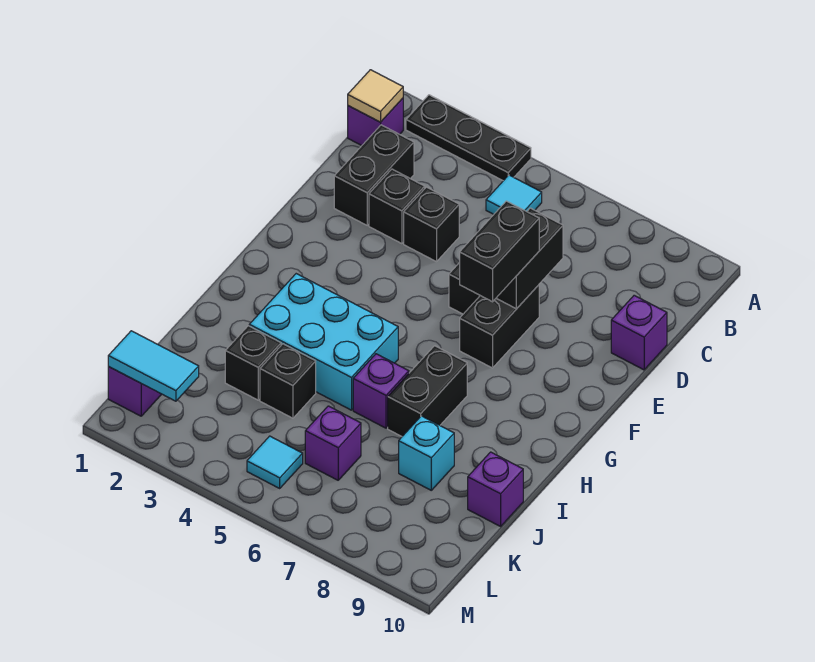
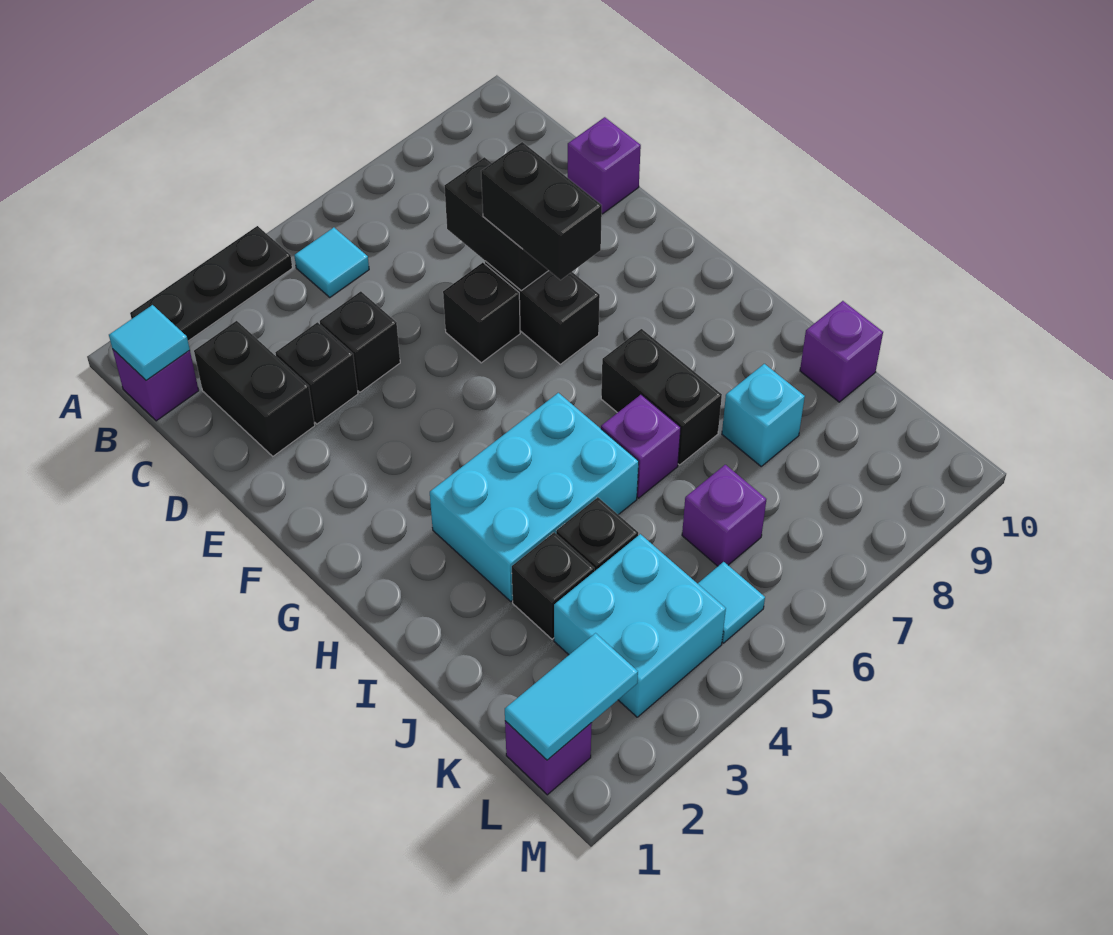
tan 1x1 tile [348,70,403,122] -> cyan 1x1 tile [109,305,190,380]
none -> cyan 2x2 brick [554,534,726,717]

